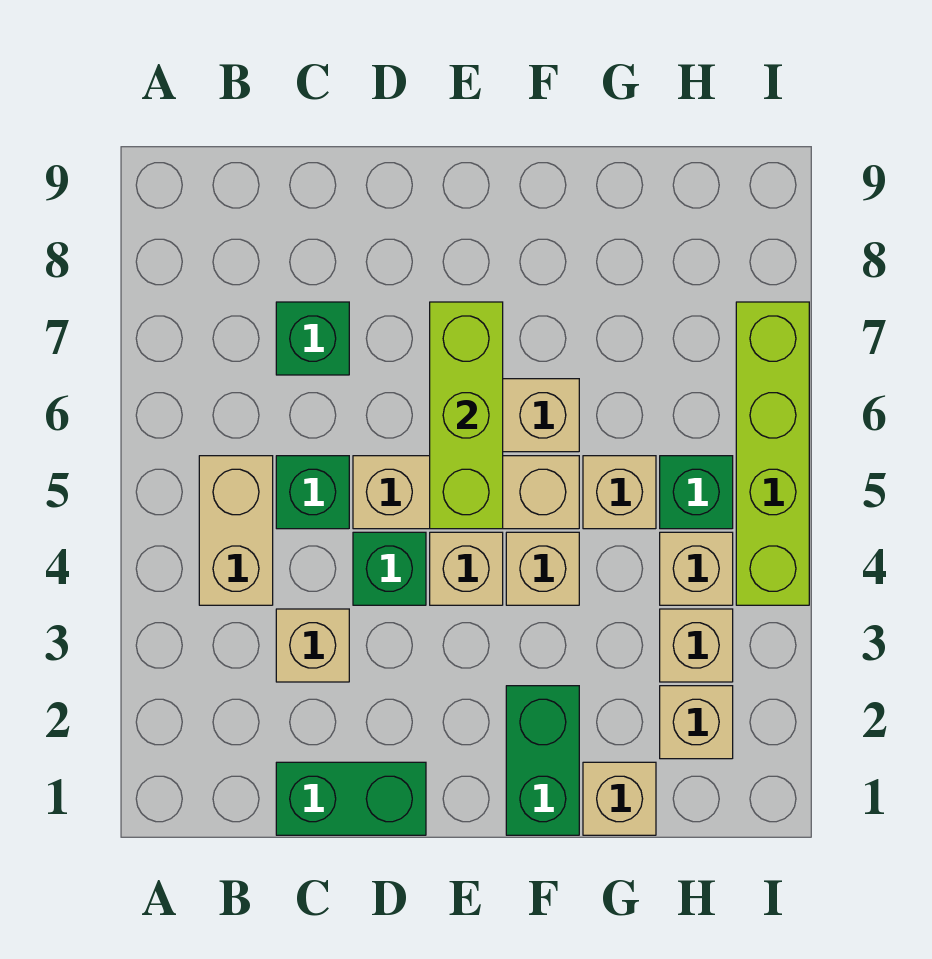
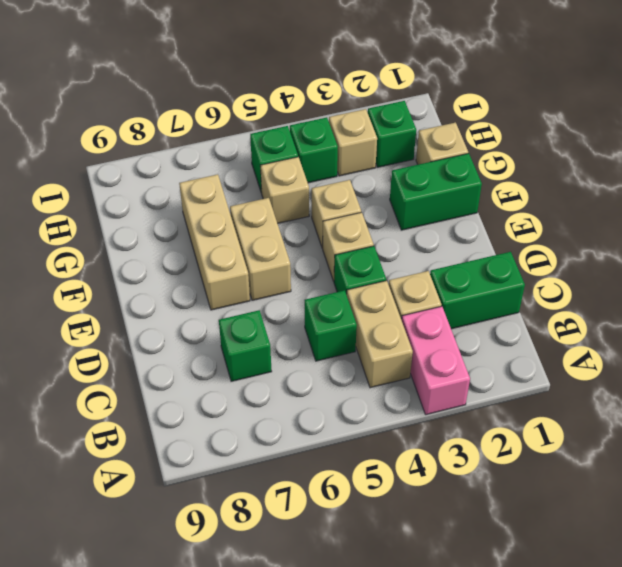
none -> pink 1x2 brick [402,306,470,415]
tan 1x2 brick [199,456,273,605] -> tan 1x2 brick turned to [347,281,413,388]
green 1x2 brick [276,762,426,835] -> green 1x2 brick turned to [430,252,525,329]
tan 1x3 brick [353,456,579,529] -> tan 1x3 brick moved to [179,174,250,310]
lime 1x3 brick [430,302,503,529] -> none
tan 1x1 brick [660,686,733,759] -> green 1x1 brick [368,101,416,167]
tan 1x1 brick [660,532,733,605] -> green 1x1 brick [290,117,338,183]
lime 1x4 brick [736,302,809,605] -> none

